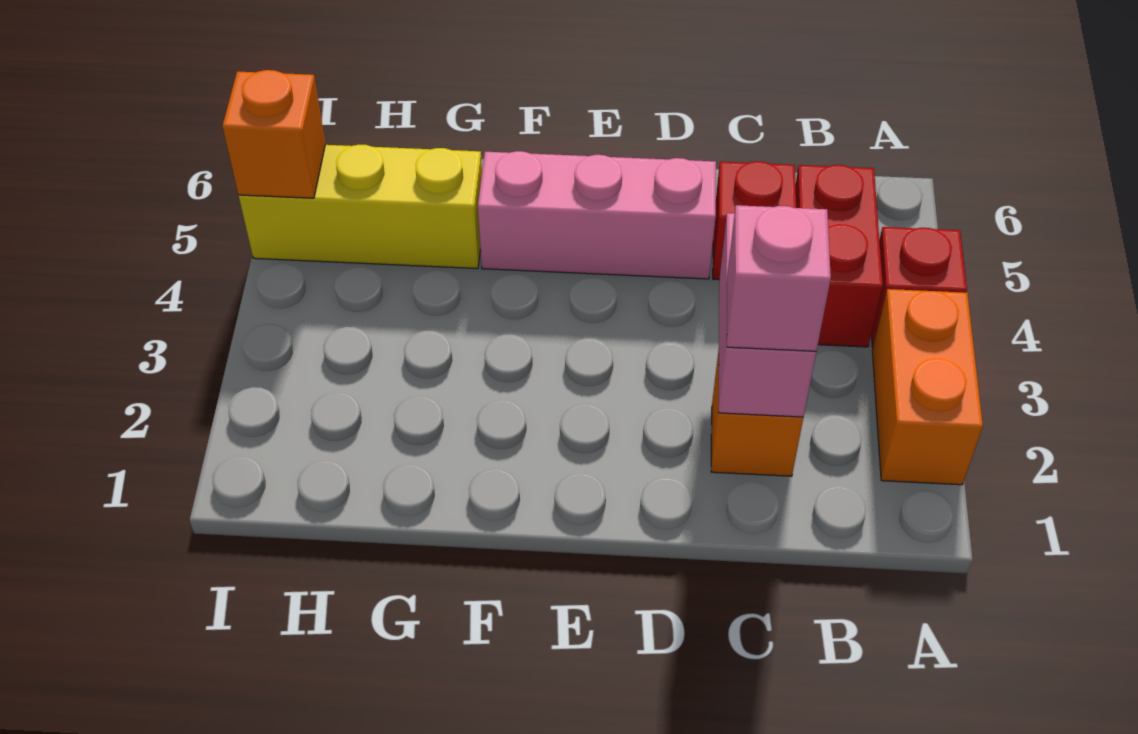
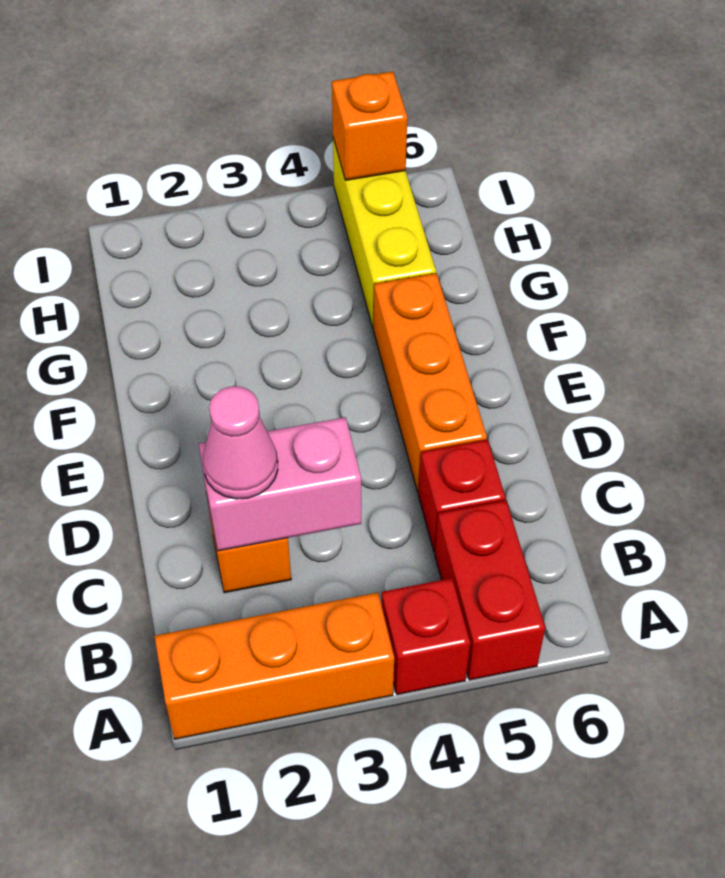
orange 1x2 brick [872,289,983,485] -> orange 1x3 brick [154,593,394,739]
red 1x2 brick [796,165,883,347] -> red 1x2 brick turned to [435,500,545,680]
pink 1x1 brick [727,205,831,351] -> pink 1x1 cone [203,386,278,499]
pink 1x3 brick [478,151,716,279] -> orange 1x3 brick [374,273,487,493]

